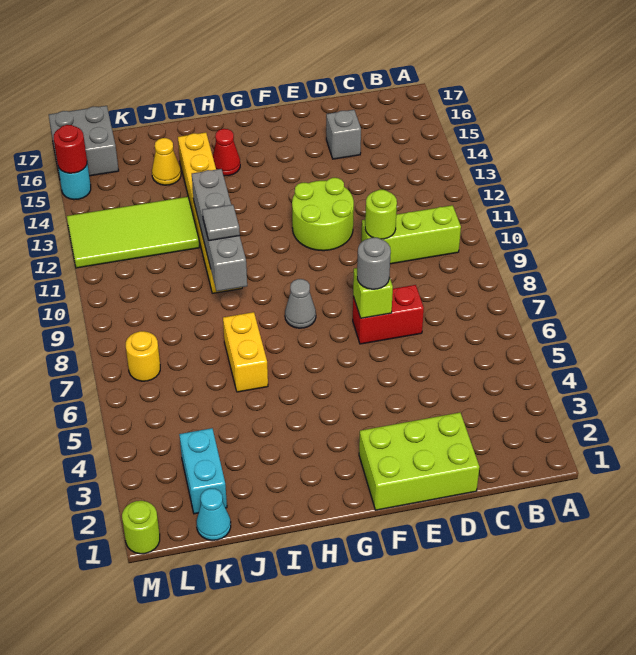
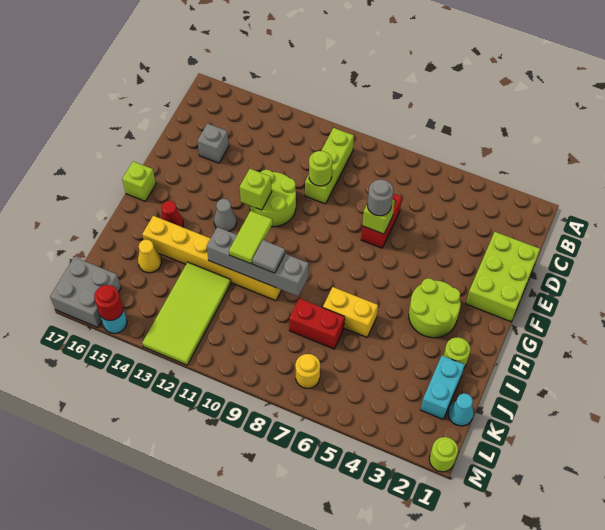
none -> lime 1x1 brick [240,169,272,210]
none -> lime 2x2 round brick [409,278,461,338]
grey 1x1 cone [285,279,316,328] -> grey 1x1 cone moved to [214,199,237,231]
none -> lime 1x1 brick [122,162,156,201]
none -> lime 1x2 tile [229,211,273,264]
none -> lime 1x1 round brick [444,337,470,368]
none -> red 1x2 brick [289,298,345,349]
cyan 1x2 brick [179,428,227,514] -> cyan 1x2 brick turned to [420,356,465,419]

